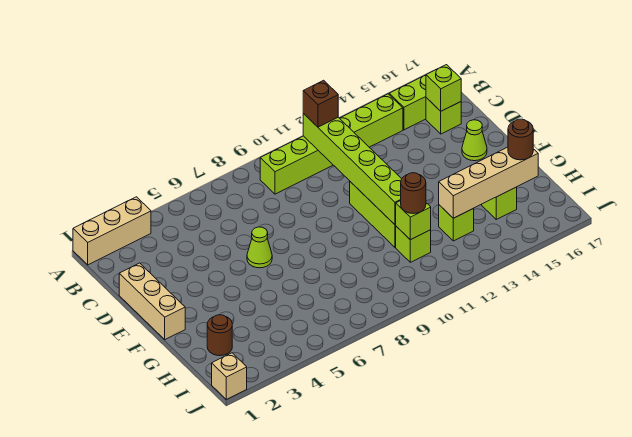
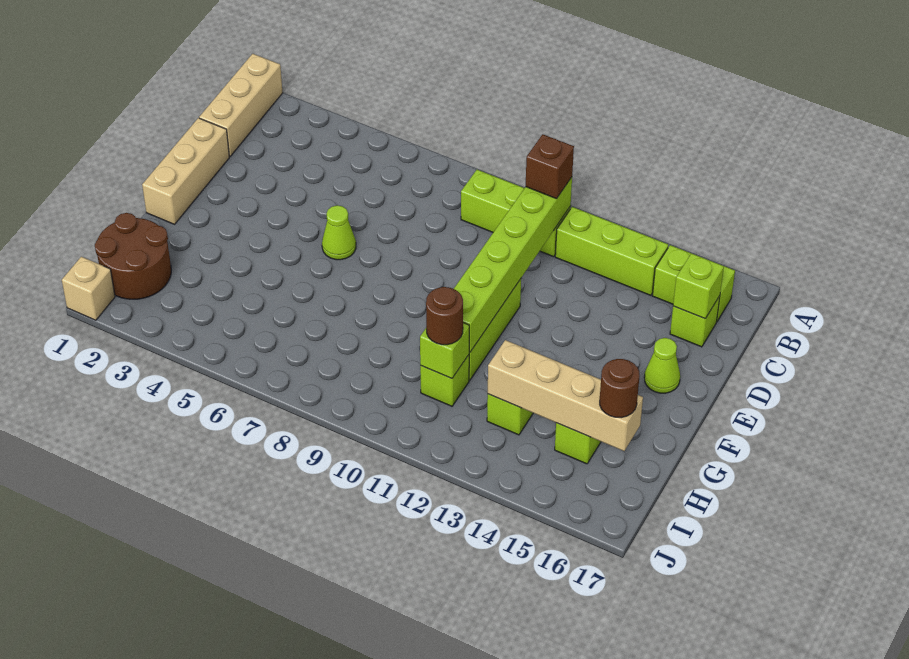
tan 1x3 brick [73,197,151,265] -> tan 1x3 brick turned to [199,54,283,156]
brown 1x1 round brick [207,315,232,356] -> brown 2x2 round brick [95,213,171,299]

